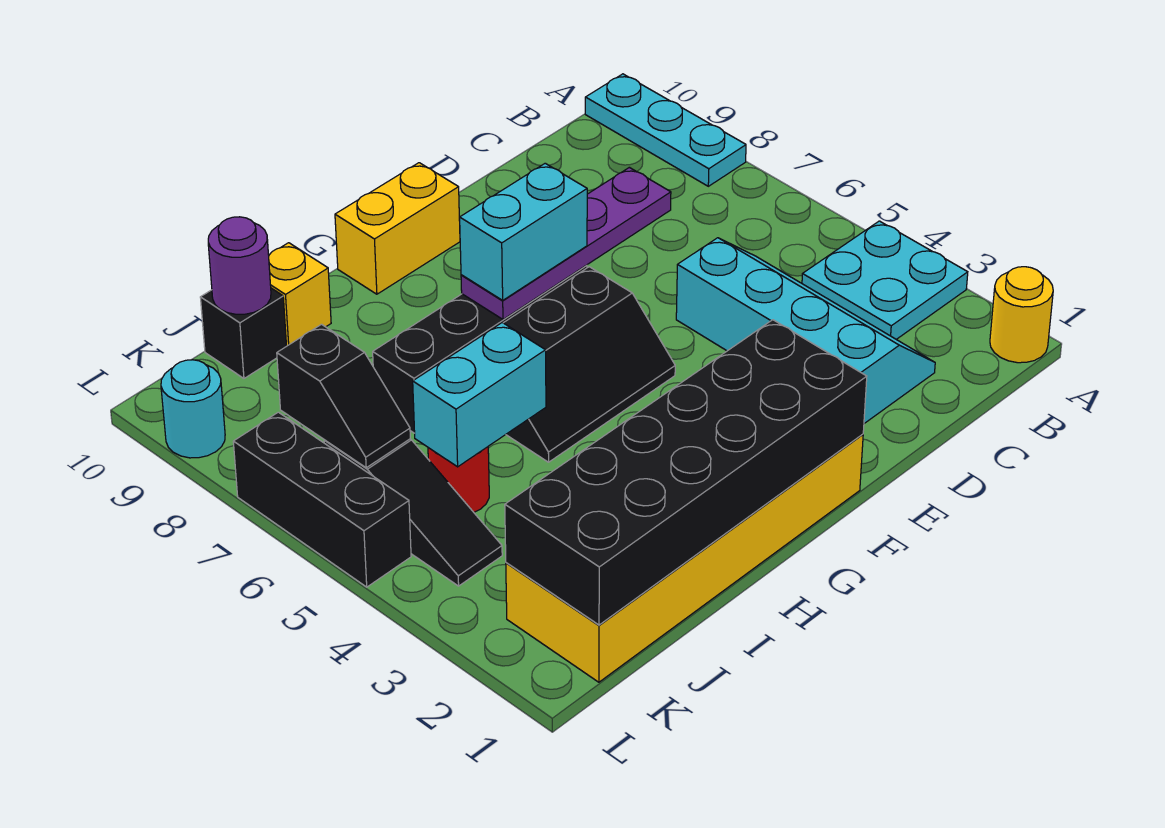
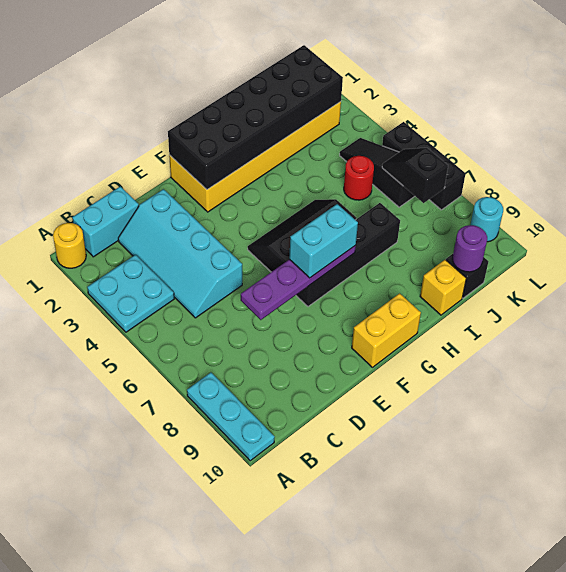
cyan 1x2 brick [413,323,546,467] -> cyan 1x2 brick moved to [72,186,139,257]

